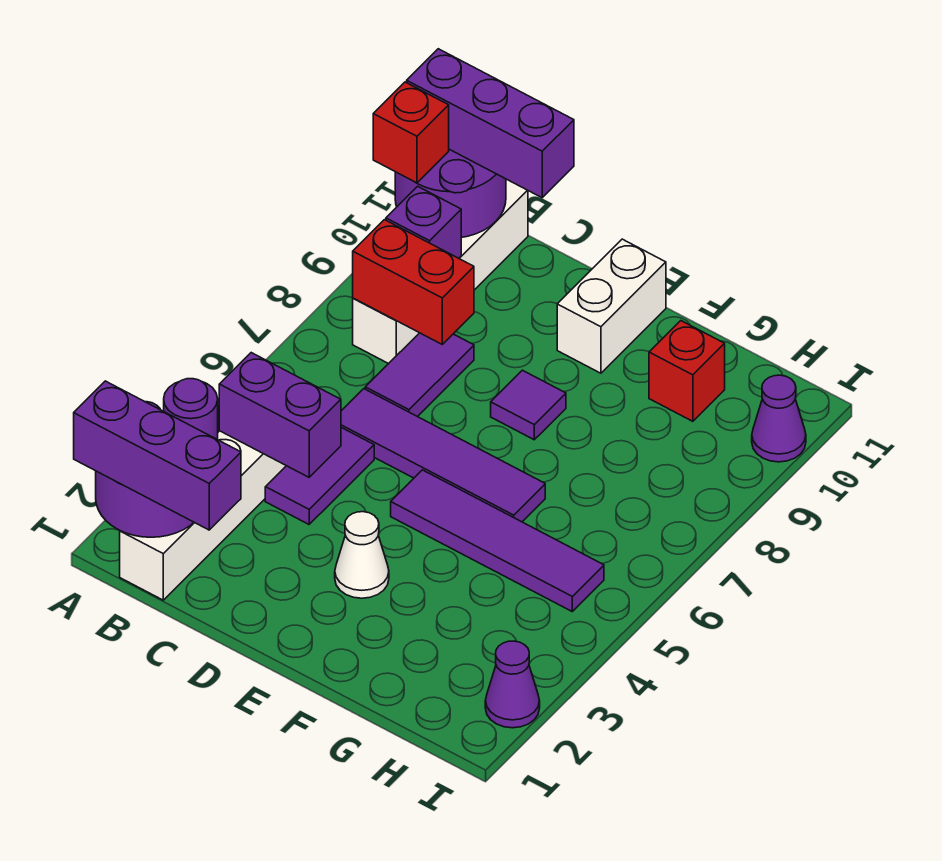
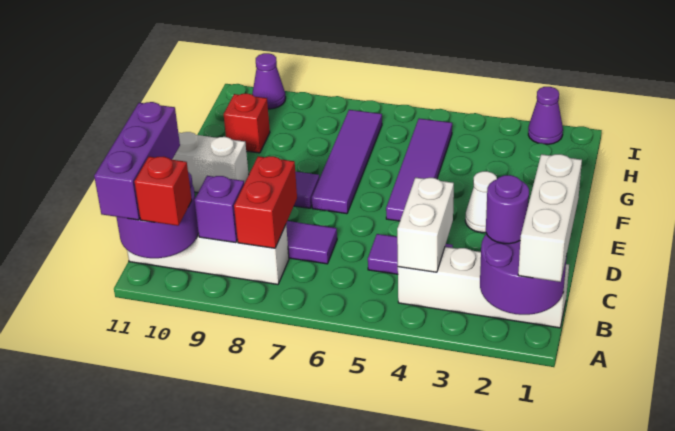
purple 1x3 brick [74,381,241,530] -> white 1x3 brick [518,154,582,282]
purple 1x2 brick [219,353,341,477] -> white 1x2 brick [397,178,454,272]
purple 1x4 tile [341,389,545,522] -> purple 1x4 tile moved to [312,110,382,214]

